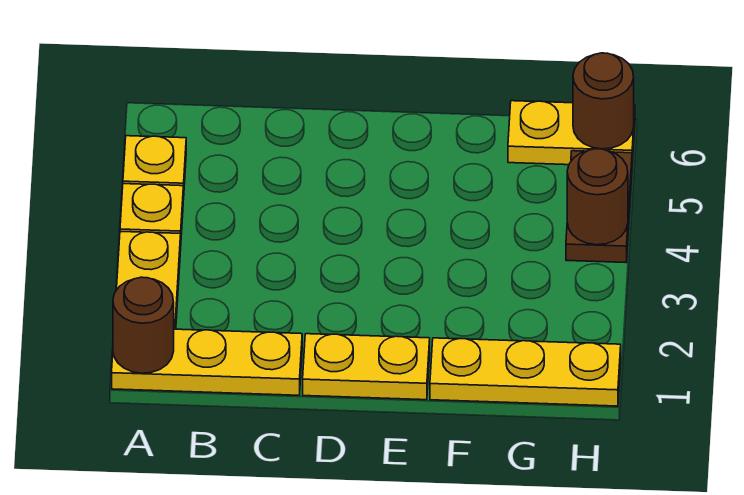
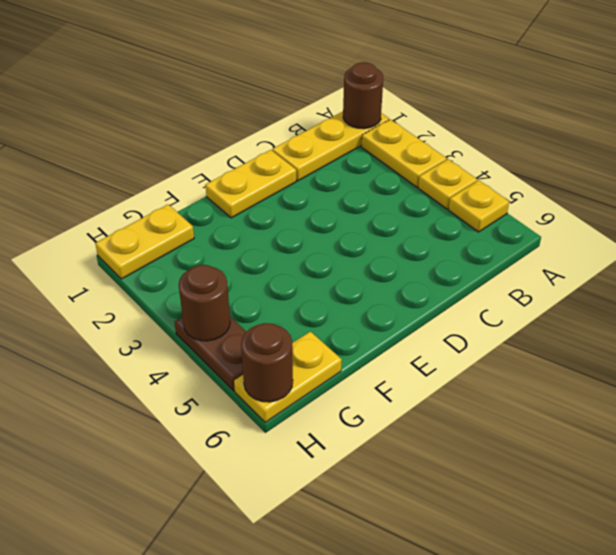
yellow 1x3 plate [430,338,621,406] -> yellow 1x2 plate [95,204,194,279]

